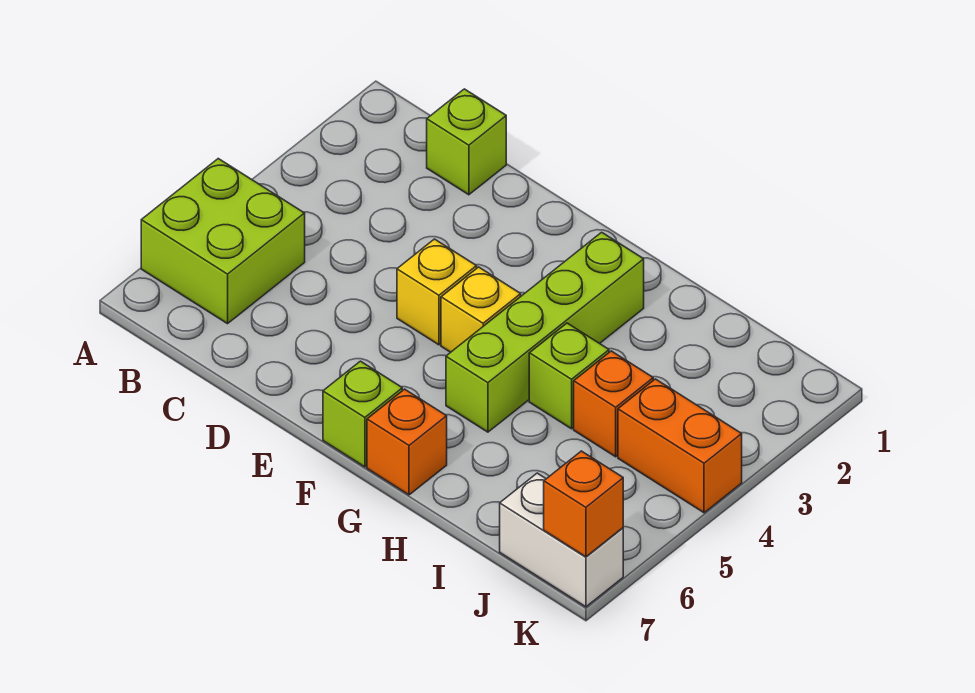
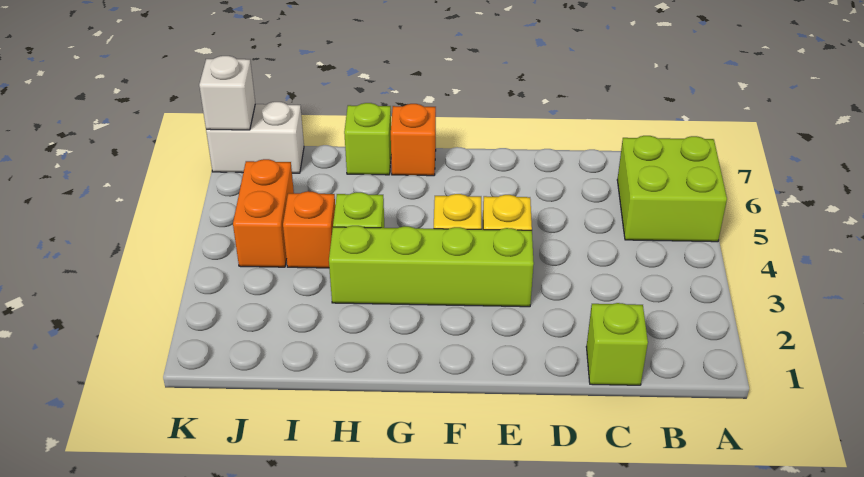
lime 1x1 brick [323,361,402,467] -> lime 1x1 brick moved to [344,103,391,175]
lime 1x4 brick [446,232,644,432] -> lime 1x4 brick turned to [329,226,534,307]
orange 1x2 brick [618,379,742,513] -> orange 1x2 brick turned to [233,159,294,267]
orange 1x1 brick [544,451,623,557] -> white 1x1 brick [199,56,255,130]

